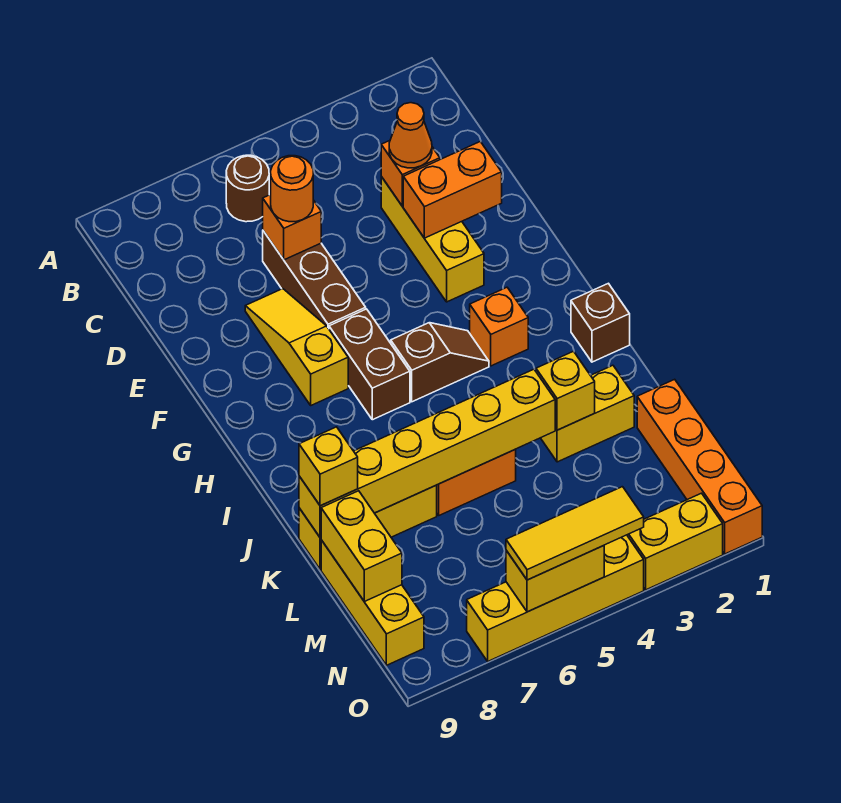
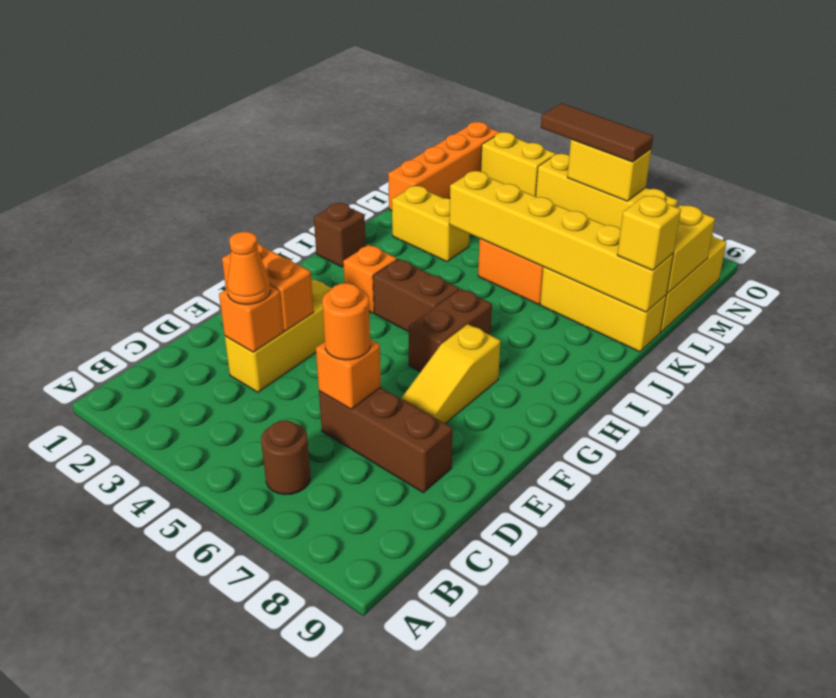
brown 1x3 brick [263,231,366,329] -> brown 1x3 brick turned to [319,387,453,493]
brown 1x2 slope [391,323,489,402] -> brown 1x2 brick [373,259,459,332]
yellow 1x1 brick [536,351,595,430] -> none
yellow 1x3 tile [506,487,644,580] -> brown 1x3 tile [541,103,653,162]

